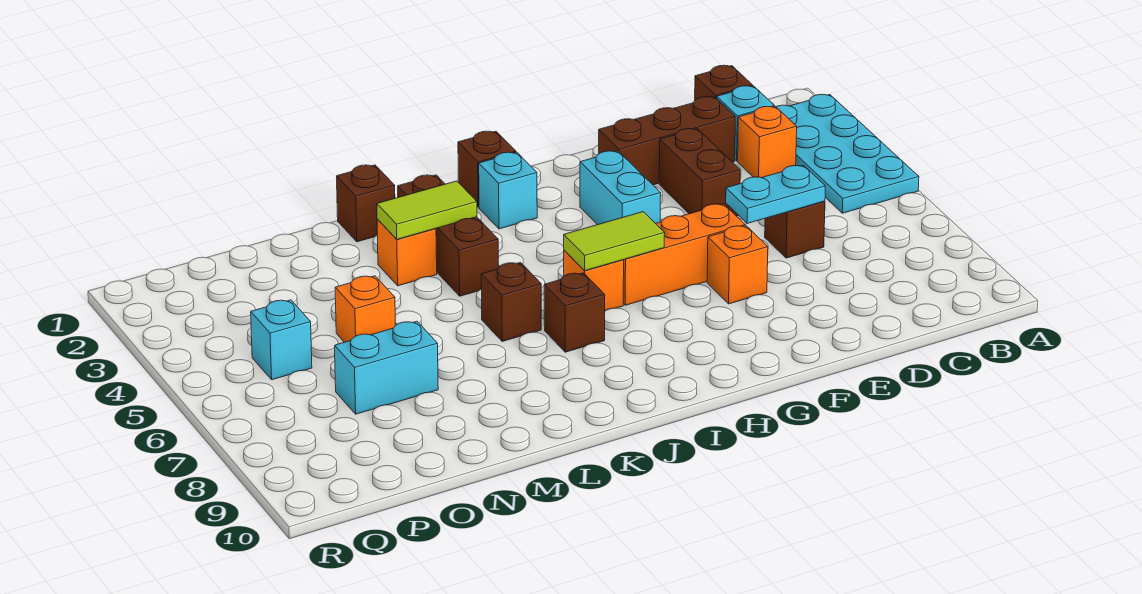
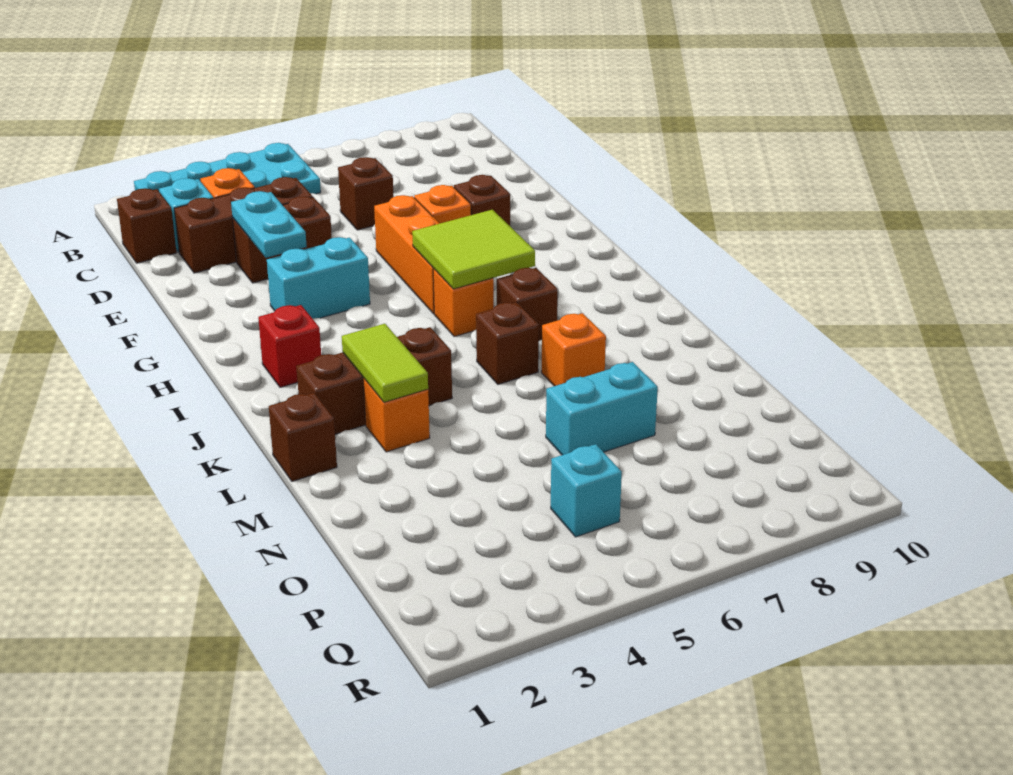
brown 1x3 brick [599,97,735,185] -> brown 1x3 brick turned to [174,177,313,273]
cyan 1x2 plate [726,166,825,223] -> cyan 1x2 plate moved to [231,191,307,258]
lime 1x2 tile [564,212,665,271] -> lime 2x2 tile [412,210,535,289]
brown 1x1 brick [458,131,516,207] -> brown 1x1 brick moved to [454,175,510,226]
cyan 1x1 brick [479,152,537,229] -> red 1x1 brick [258,305,321,387]
orange 1x1 brick [335,276,395,342] -> orange 1x1 brick moved to [541,313,606,386]
cyan 1x2 brick [335,321,438,414] -> cyan 1x2 brick turned to [546,362,658,455]

